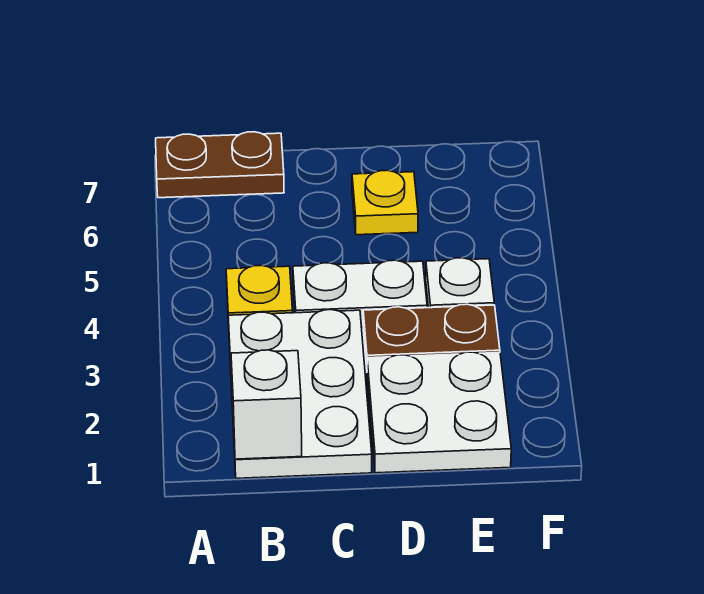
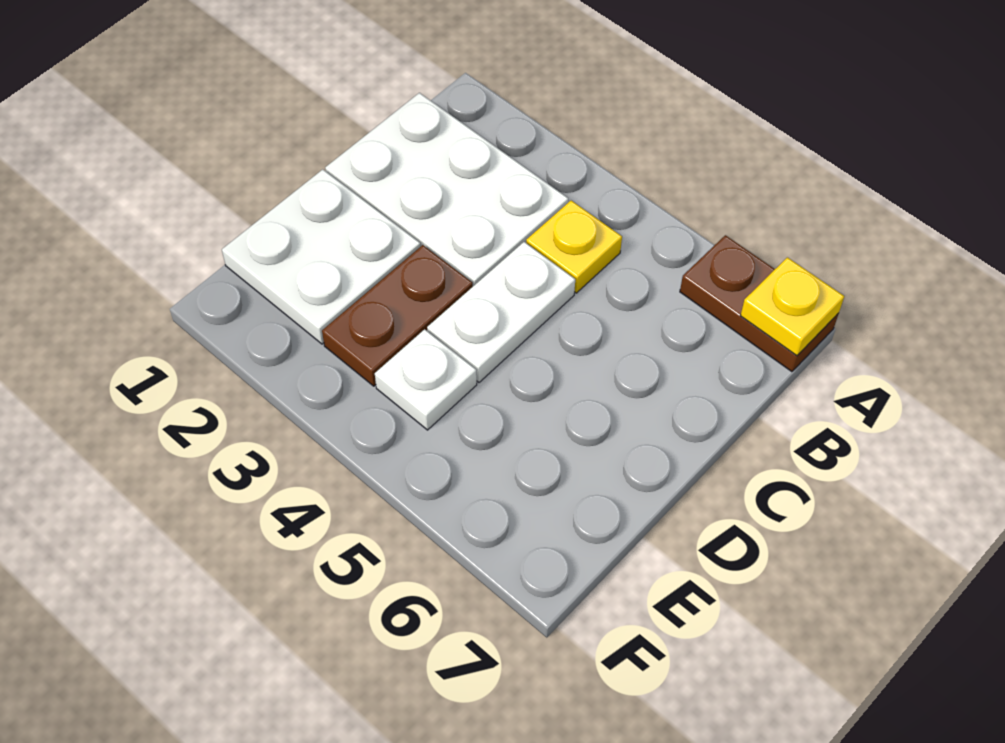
brown 1x2 plate [156,132,284,198] -> brown 1x2 plate turned to [680,235,839,372]
white 1x1 brick [231,350,302,459] -> none
yellow 1x1 plate [352,170,418,235] -> yellow 1x1 plate moved to [740,257,844,356]

